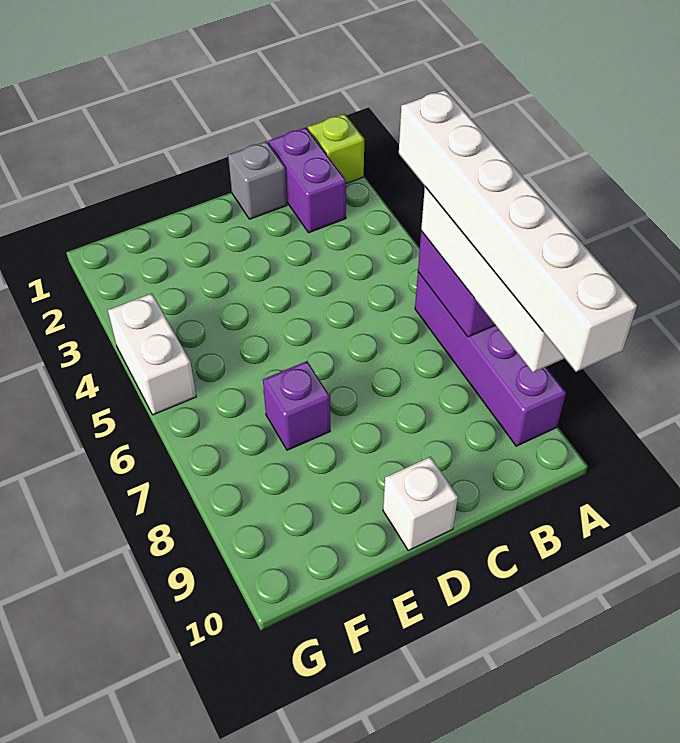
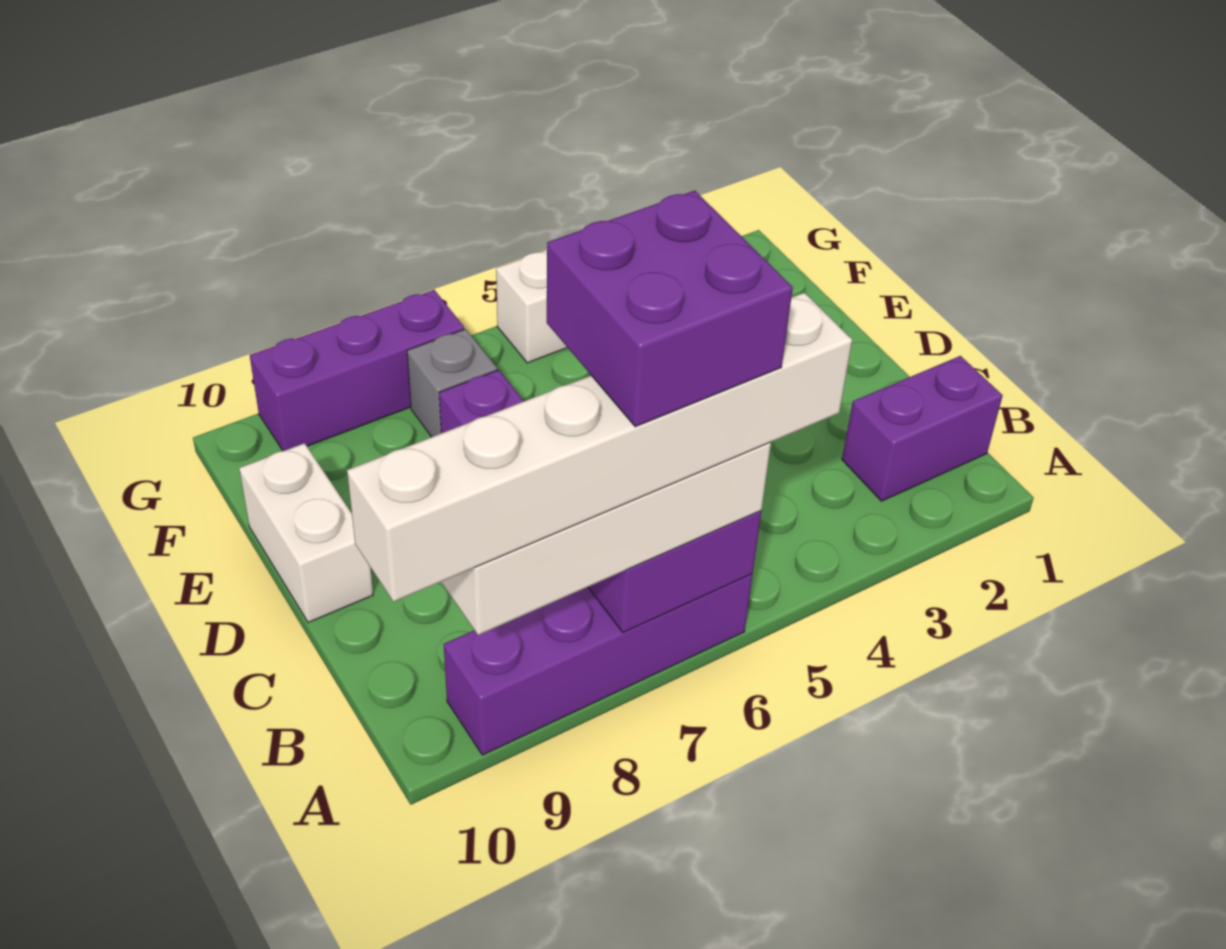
lime 1x1 brick [308,114,364,183] -> none
none -> purple 2x2 brick [547,191,793,427]
grey 1x1 brick [228,141,287,219] -> grey 1x1 brick moved to [407,329,497,437]
white 1x1 brick [383,457,458,551] -> white 1x2 brick [239,443,373,623]
none -> purple 1x3 brick [250,290,464,451]

